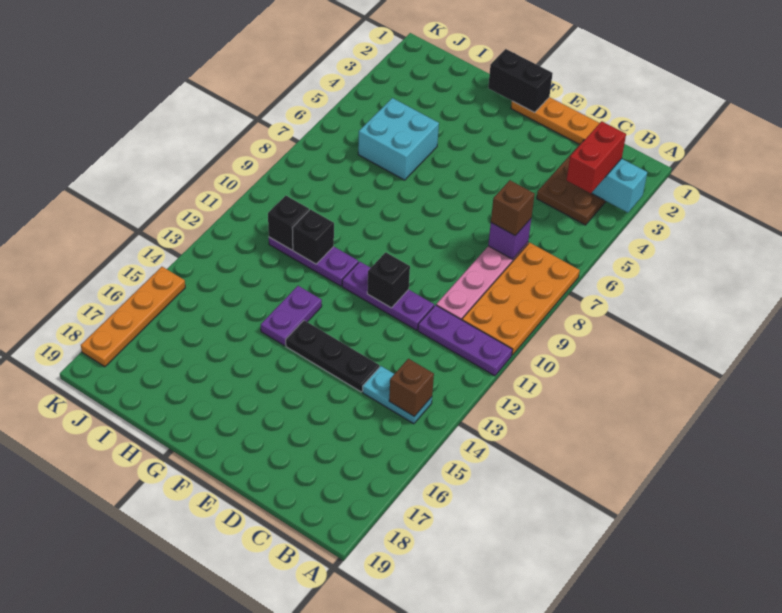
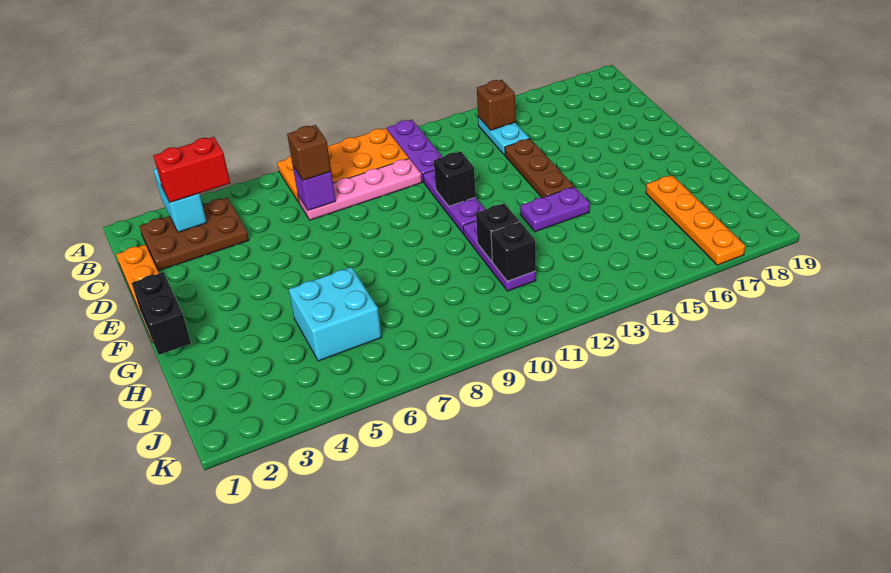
black 1x3 plate [286,320,380,392] -> brown 1x3 plate [505,138,574,198]
orange 1x4 plate [81,267,185,367] -> orange 1x4 plate turned to [646,175,745,265]

